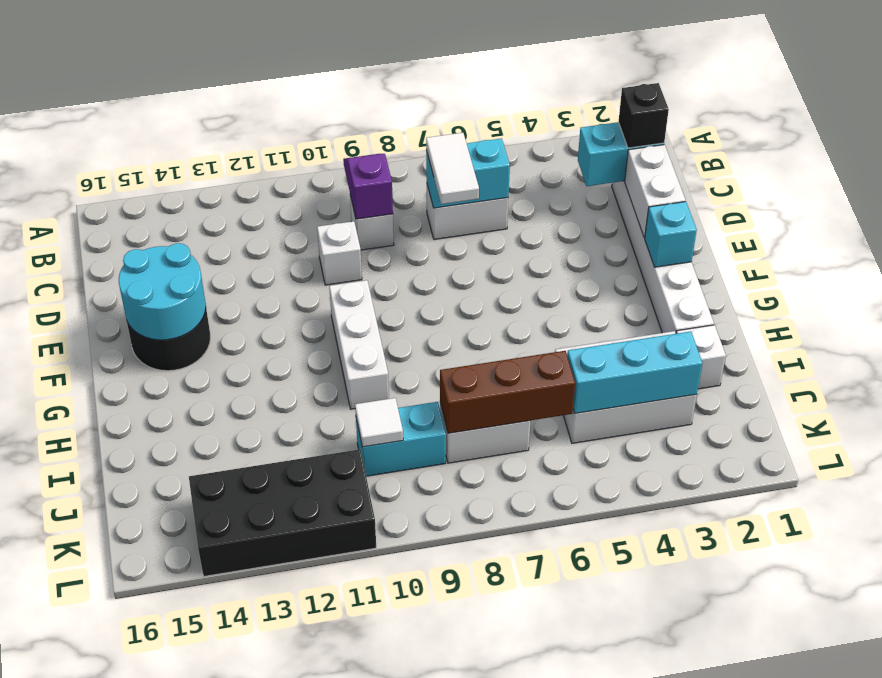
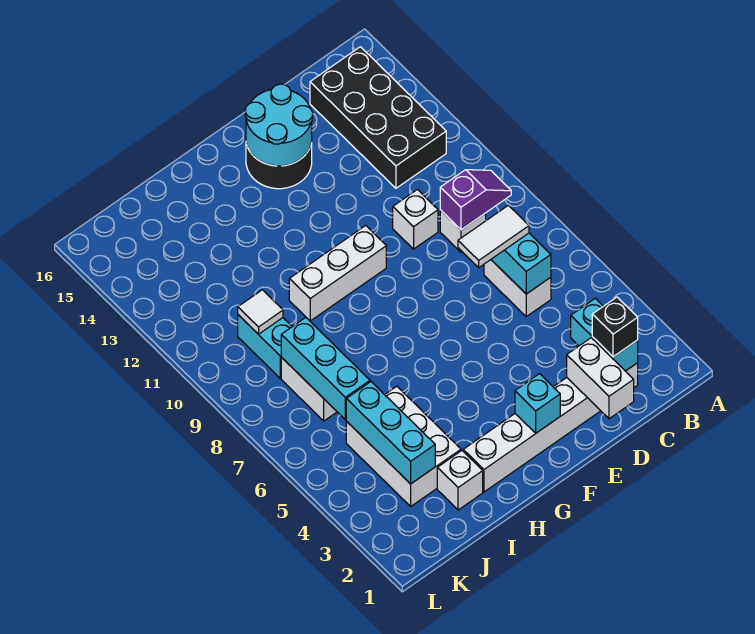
white 1x2 brick [625,145,686,238] -> white 1x2 brick turned to [567,338,634,419]
brown 1x3 brick [440,351,575,433] -> cyan 1x3 brick [281,317,370,420]
black 2x4 brick [189,449,376,576] -> black 2x4 brick moved to [310,47,446,188]

